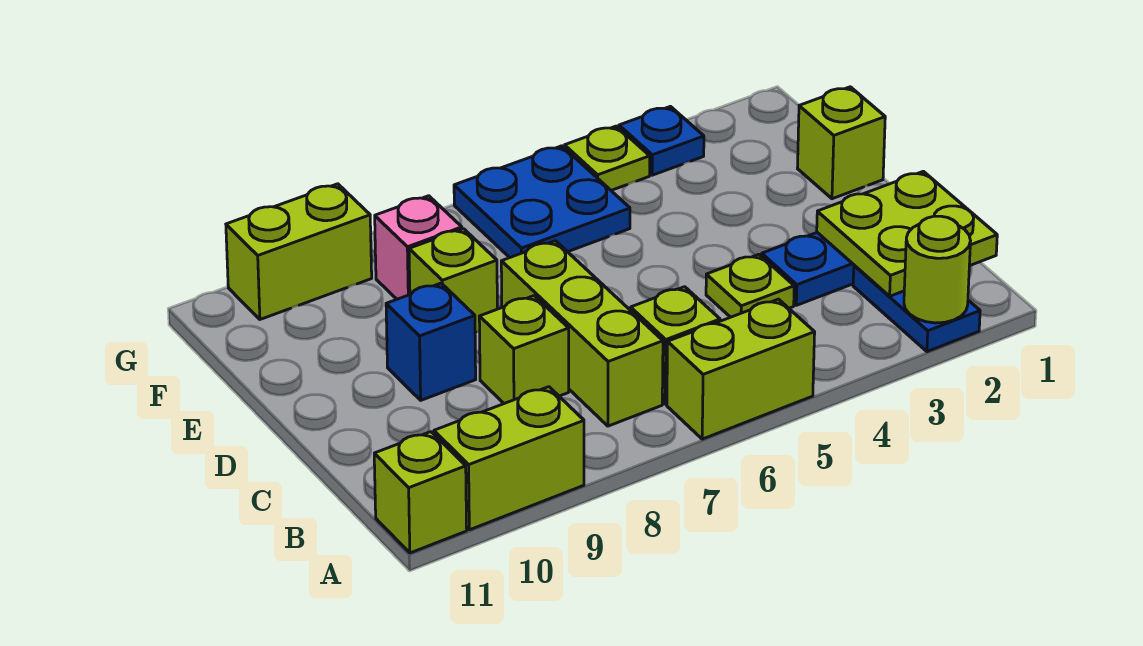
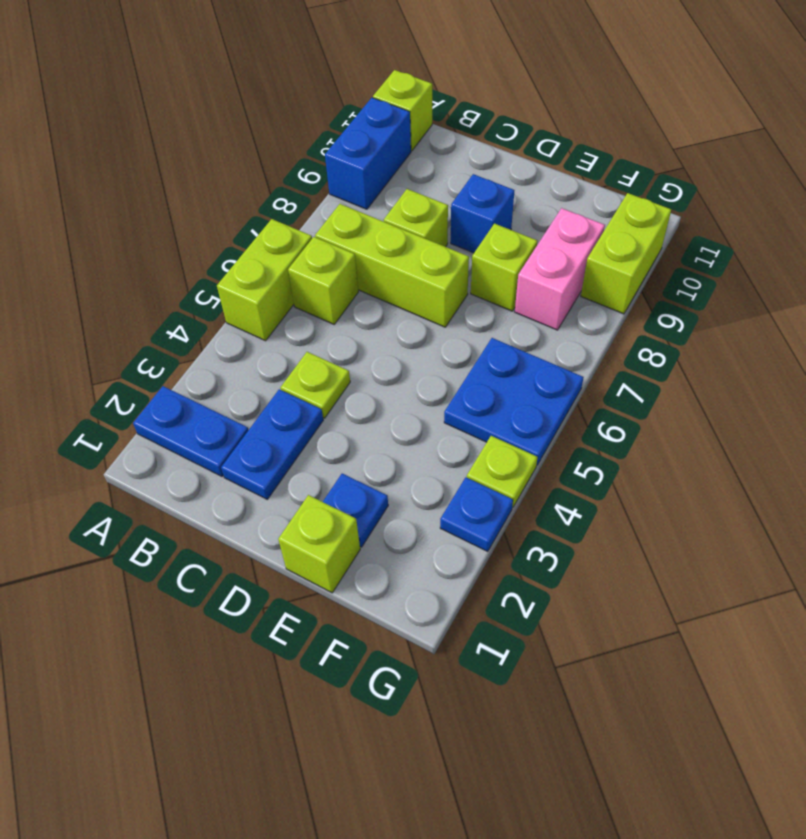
lime 1x1 round brick [904,216,970,323] -> none
lime 1x2 brick [434,387,584,530] -> blue 1x2 brick [325,98,411,209]
lime 2x2 plate [817,171,997,296] -> none
none -> blue 1x1 plate [323,474,388,547]
pink 1x1 brick [375,196,462,299] -> pink 1x2 brick [515,208,605,330]

